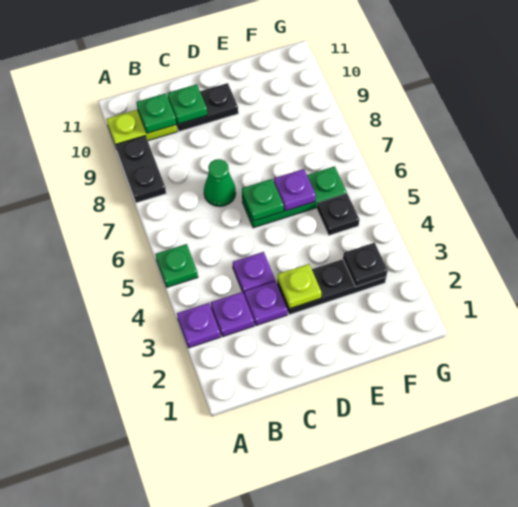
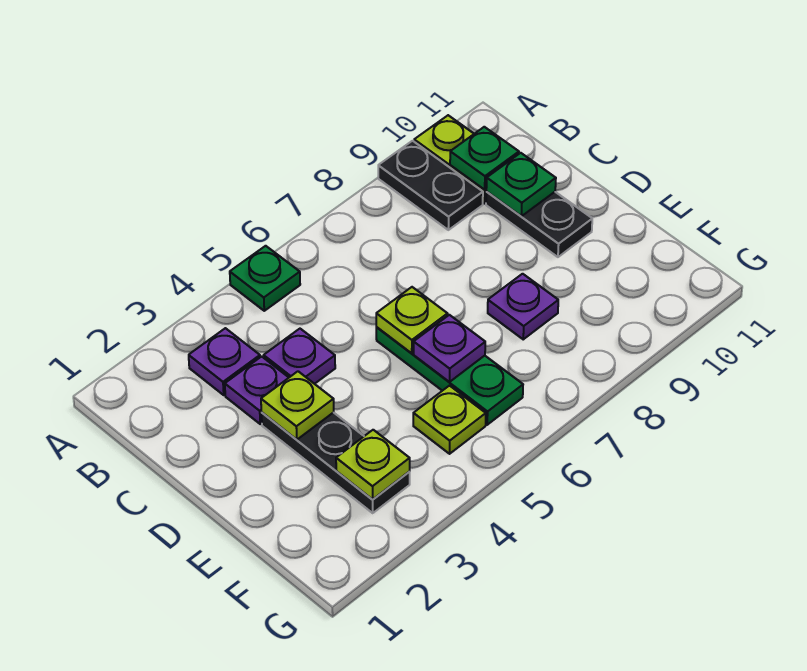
purple 1x1 plate [177,303,221,348] -> purple 1x1 plate moved to [488,274,558,339]
black 1x2 plate [116,136,166,203] -> black 1x2 plate turned to [378,141,483,230]
green 1x1 cone [204,159,236,207] -> none
green 1x1 plate [242,179,284,221] -> lime 1x1 plate [376,287,448,353]
black 1x1 plate [343,243,388,287] -> lime 1x1 plate [336,430,410,500]
black 1x1 plate [317,193,359,235] -> lime 1x1 plate [413,386,486,454]

